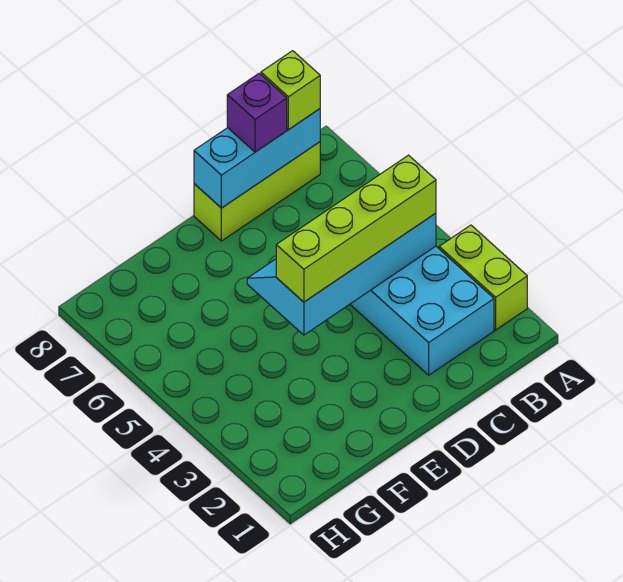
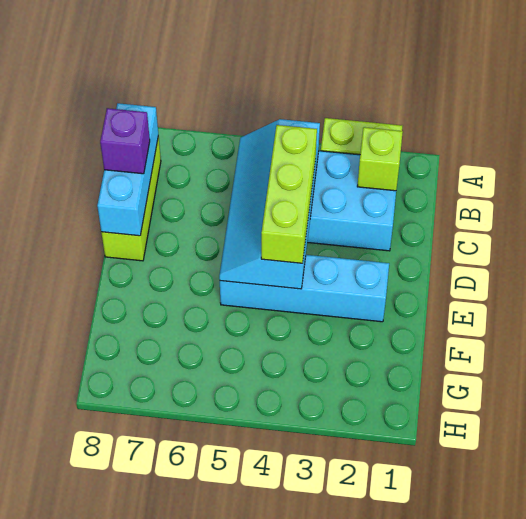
lime 1x4 brick [276,155,436,302] -> lime 1x3 brick [261,125,317,263]
lime 1x1 brick [261,51,320,130] -> lime 1x1 brick moved to [357,127,403,191]
none -> cyan 1x4 brick [220,255,389,322]

